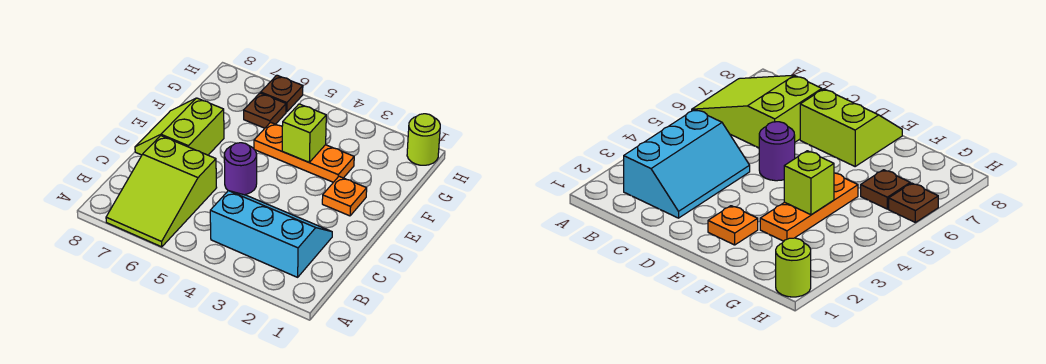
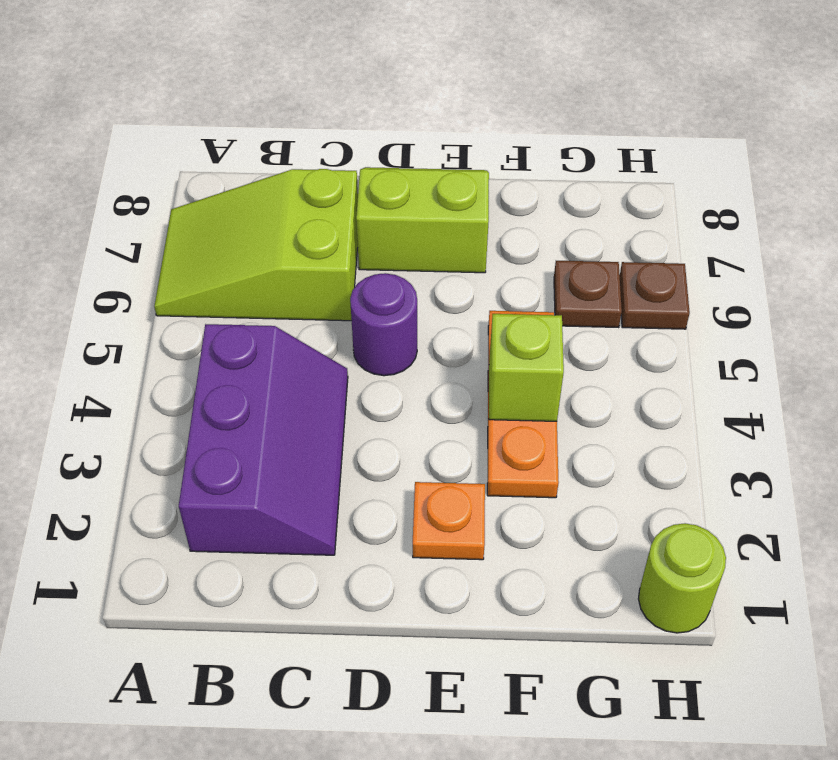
cyan 2x3 slope [210,191,332,277] -> purple 2x3 slope [179,324,348,555]

